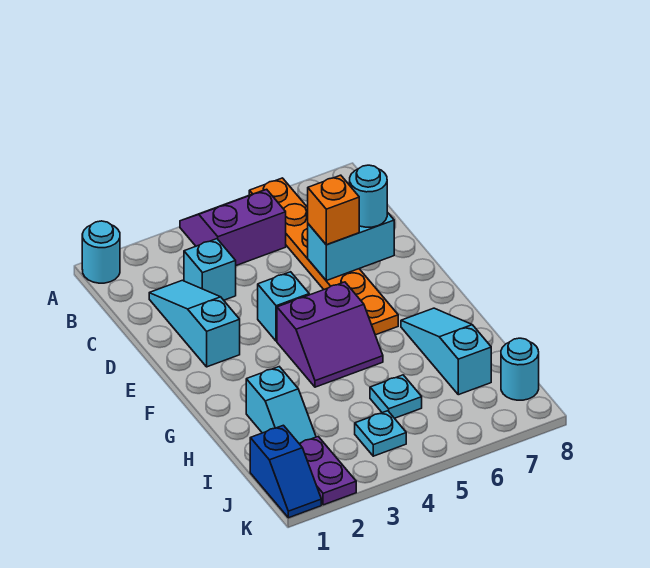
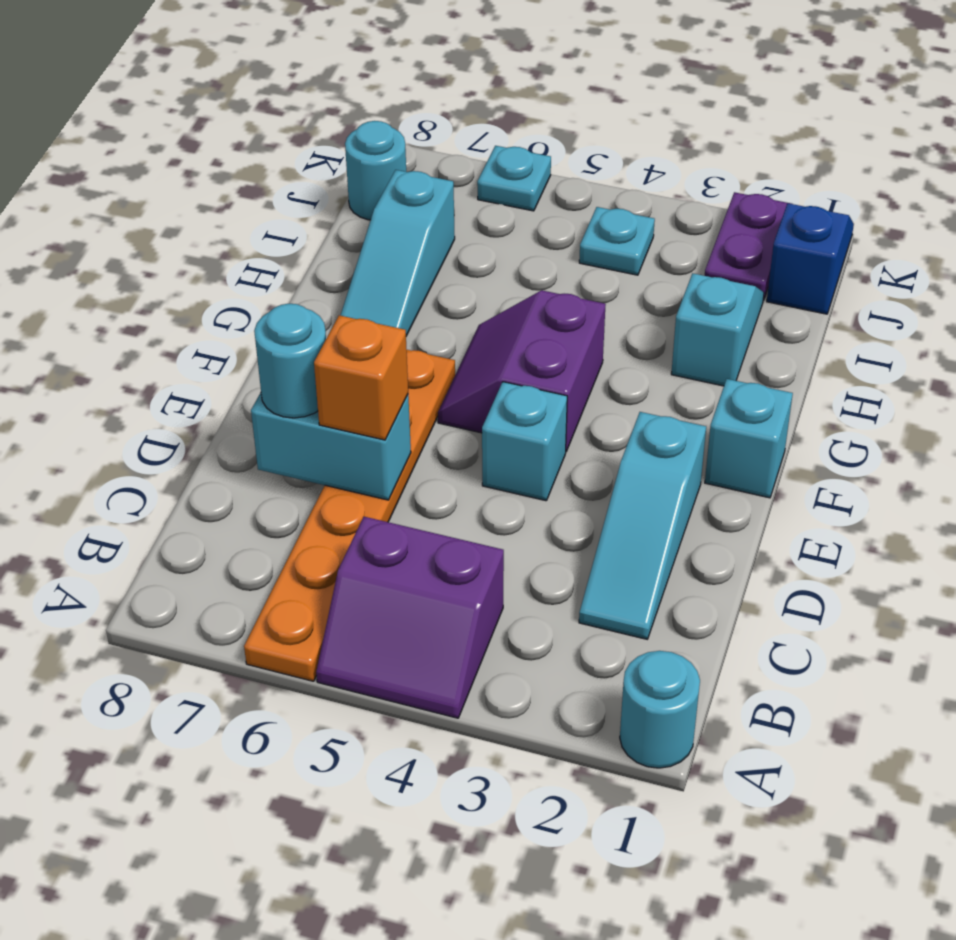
cyan 1x1 brick [184,239,236,300] -> cyan 1x1 brick moved to [705,379,793,498]
purple 2x2 slope [277,282,383,387] -> purple 2x2 slope turned to [438,290,606,451]
cyan 1x1 plate [370,375,422,418] -> cyan 1x1 plate moved to [477,146,551,211]

